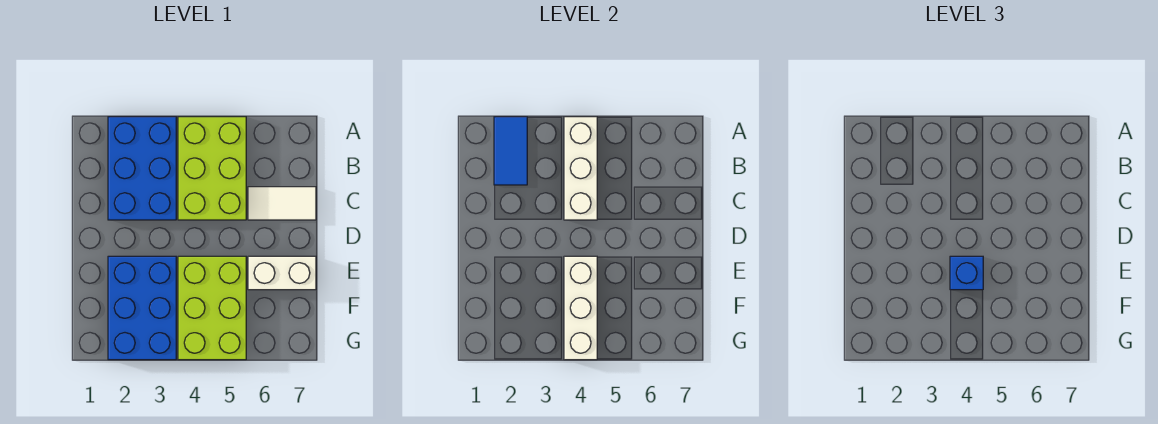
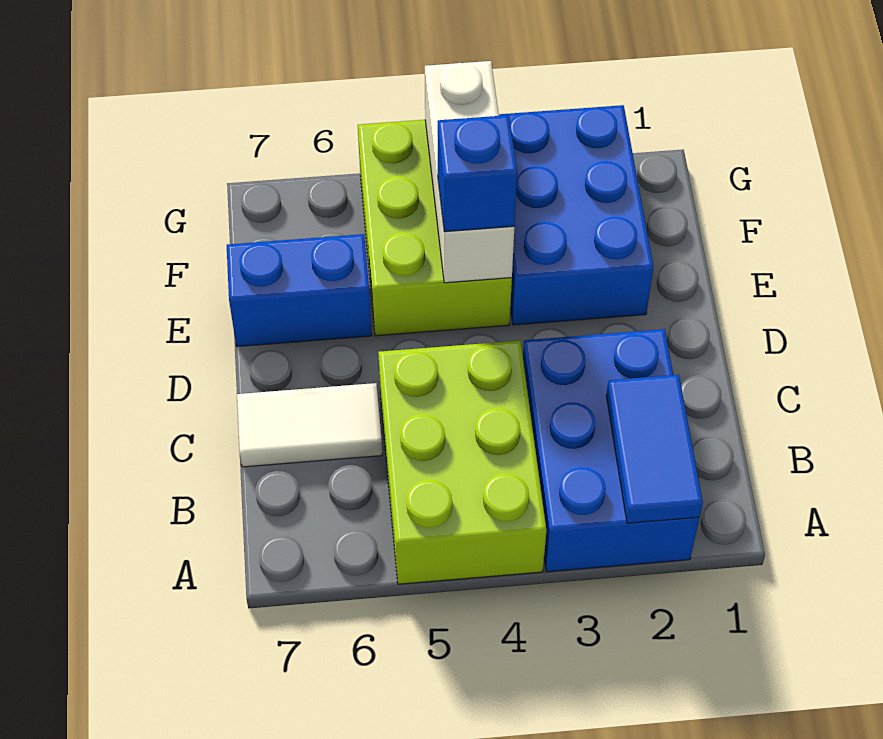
white 1x3 brick [564,117,597,220] -> none
white 1x2 brick [248,256,316,290] -> blue 1x2 brick [227,234,372,347]

